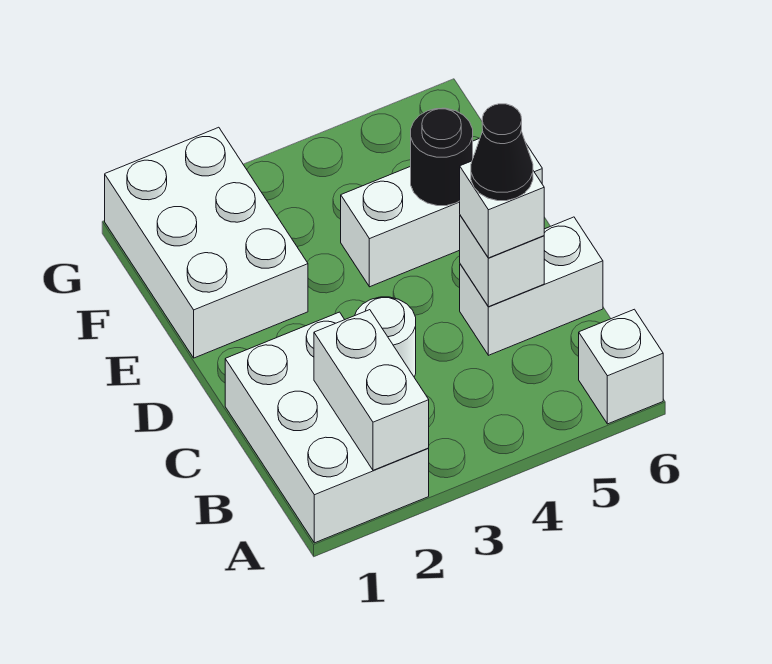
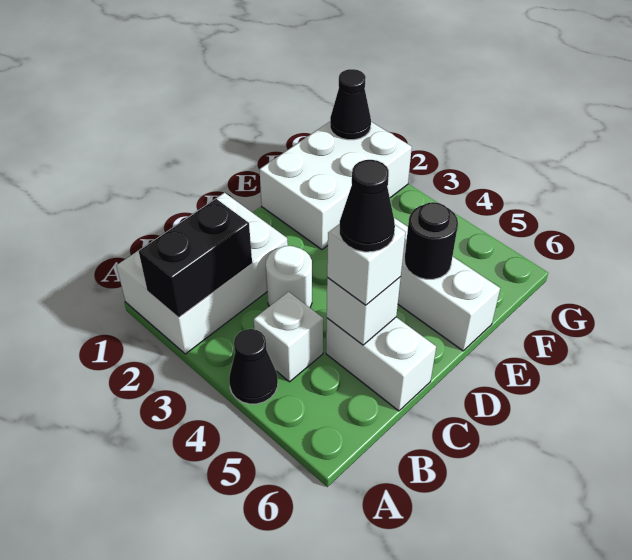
white 1x2 brick [314,310,429,470] -> black 1x2 brick [139,199,252,318]
none -> black 1x1 cone [229,329,278,404]
white 1x1 brick [579,309,663,424] -> white 1x1 brick moved to [254,292,323,382]
none -> black 1x1 cone [330,69,371,140]

